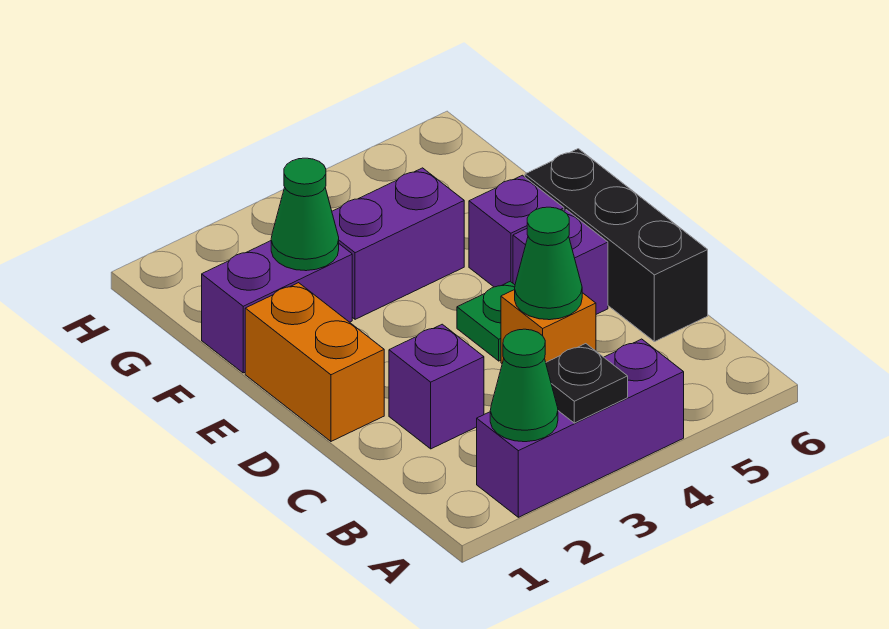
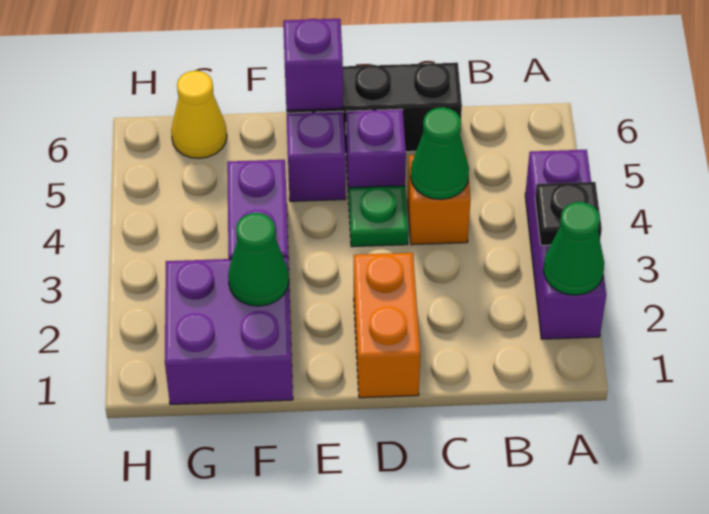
purple 1x1 brick [389,324,484,449] -> purple 1x1 brick moved to [283,19,343,110]
orange 1x2 brick [245,283,384,441] -> orange 1x2 brick turned to [354,253,420,398]
purple 1x2 brick [202,241,352,373] -> purple 2x2 brick [165,257,293,405]
none -> yellow 1x1 cone [171,71,227,158]

